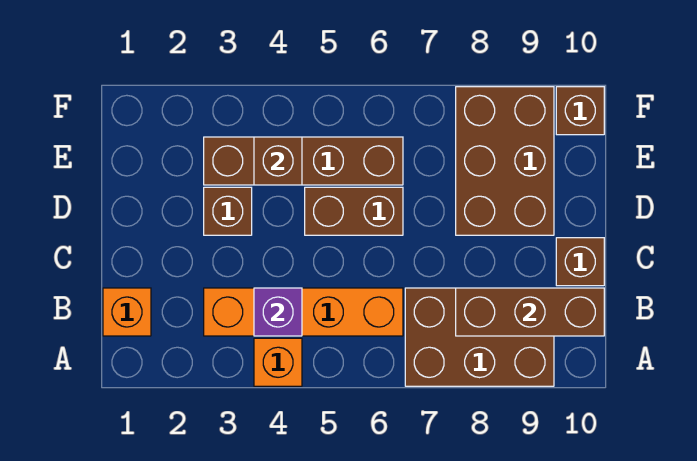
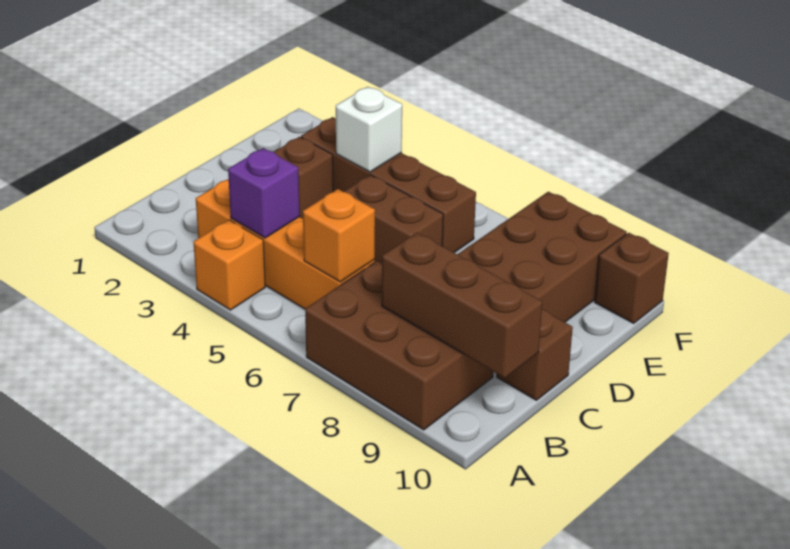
orange 1x1 brick [103,288,151,336] -> orange 1x1 brick moved to [303,189,375,282]
brown 1x1 brick [254,137,302,185] -> white 1x1 brick [335,87,402,172]

